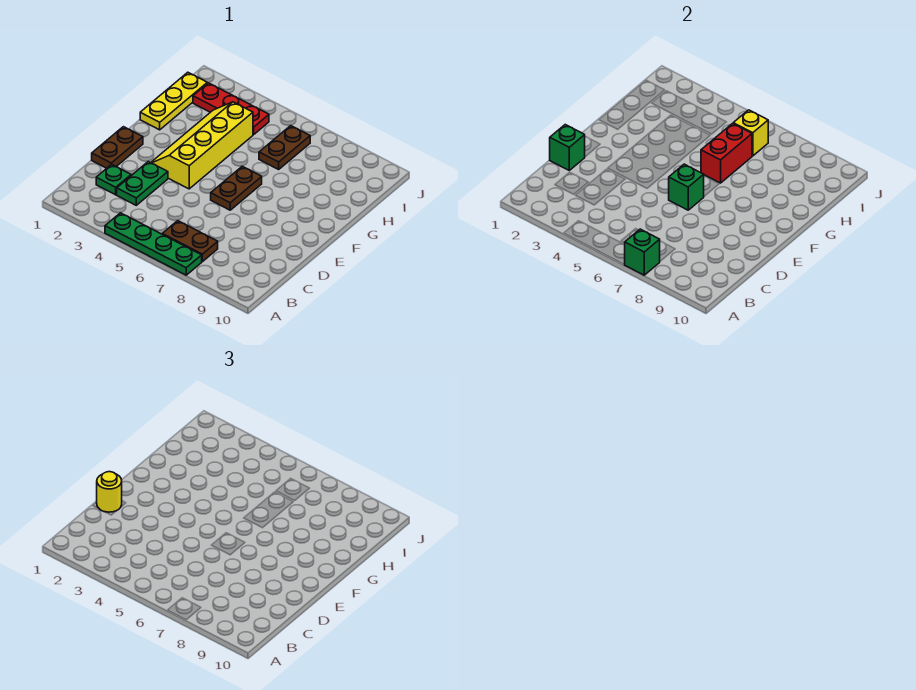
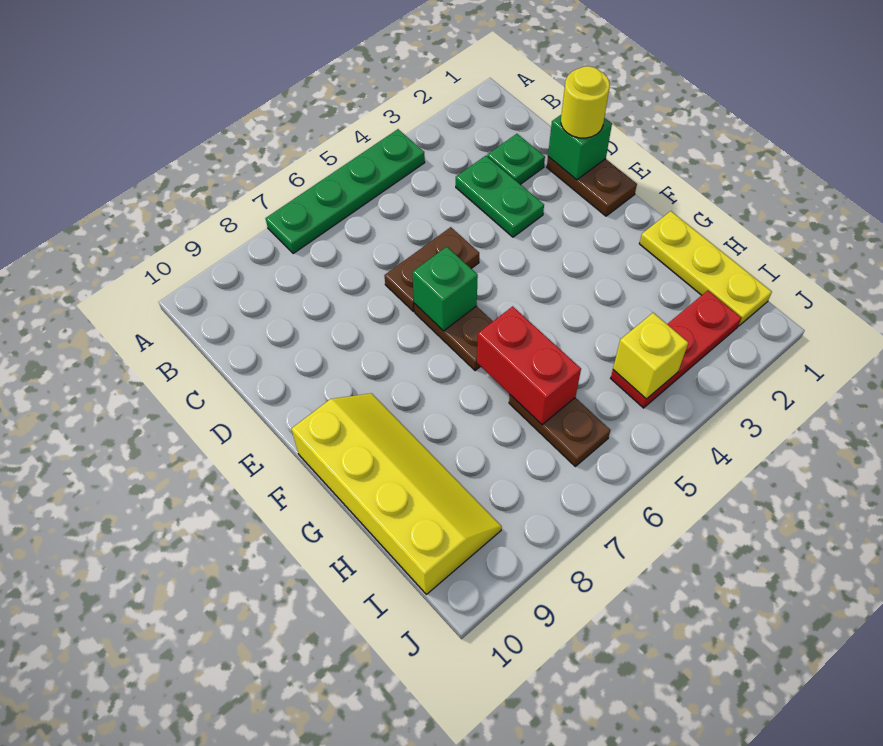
green 1x1 brick [624,229,660,275] -> none
brown 1x2 plate [162,221,218,262] -> brown 1x2 plate moved to [384,227,479,312]
yellow 2x4 slope [151,102,253,189] -> yellow 2x4 slope moved to [291,393,502,594]
yellow 1x1 brick [733,110,768,156] -> yellow 1x1 brick moved to [613,313,688,399]

